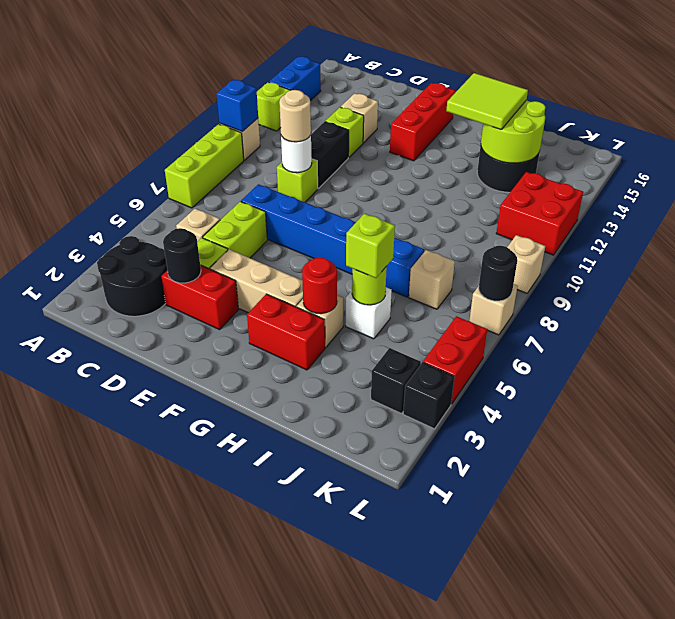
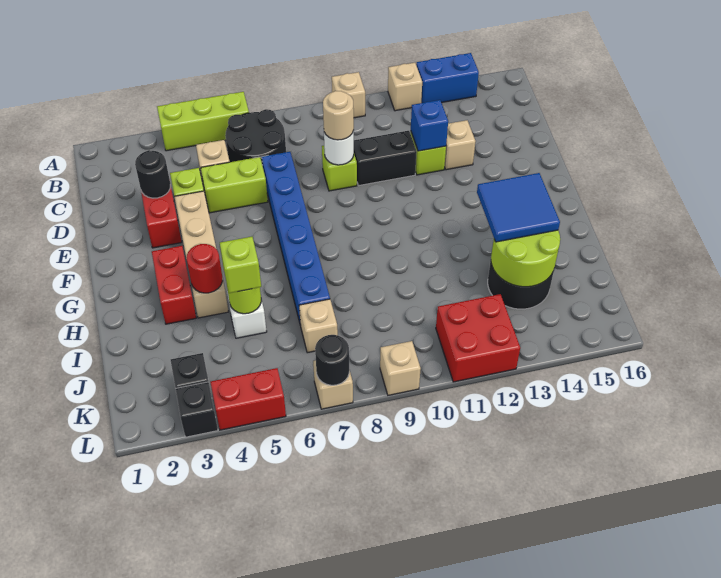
lime 1x3 brick [165,124,244,208] -> lime 1x3 brick moved to [157,92,249,151]
blue 1x1 brick [216,80,258,131] -> blue 1x1 brick moved to [411,100,448,151]
lime 1x1 brick [257,82,290,131] -> tan 1x1 brick [388,63,422,111]
black 2x2 round brick [97,236,167,316] -> black 2x2 round brick moved to [225,109,286,162]
red 1x3 brick [390,83,455,161] -> none
lime 2x2 tile [446,73,528,130] -> blue 2x2 tile [477,173,560,242]

